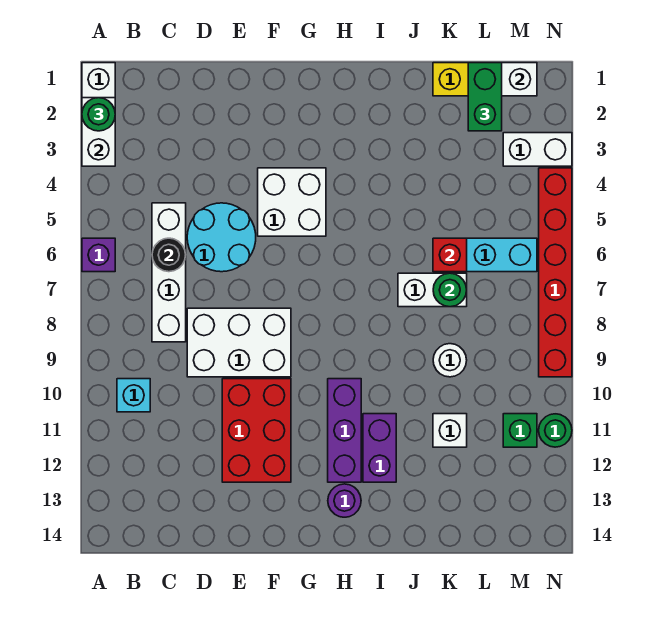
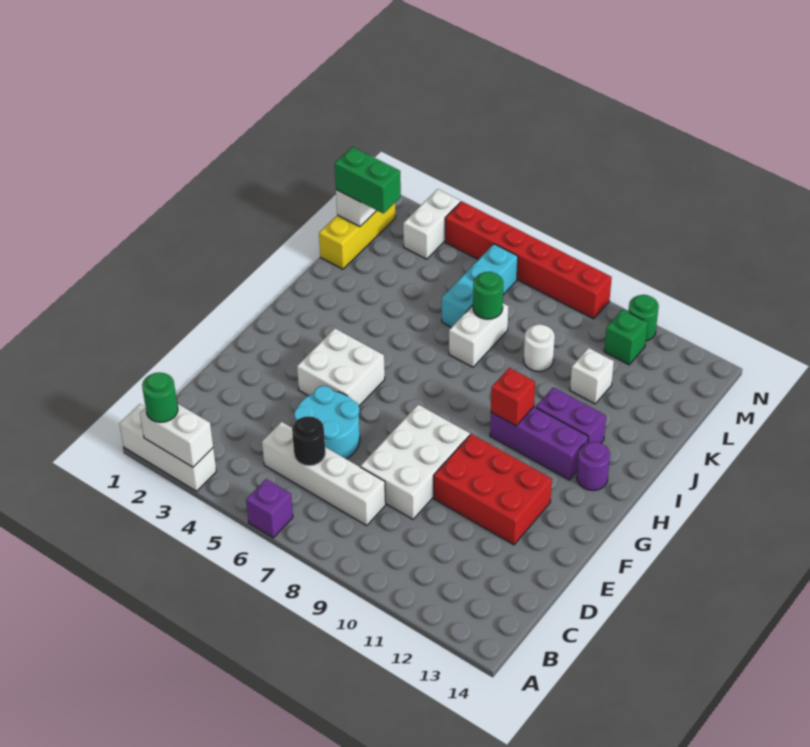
cyan 1x1 brick [117,379,150,412] -> none
red 1x1 brick [433,238,467,272] -> red 1x1 brick moved to [491,368,535,426]

